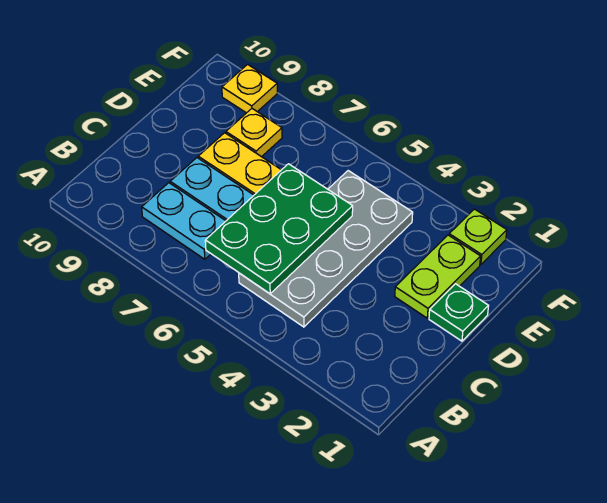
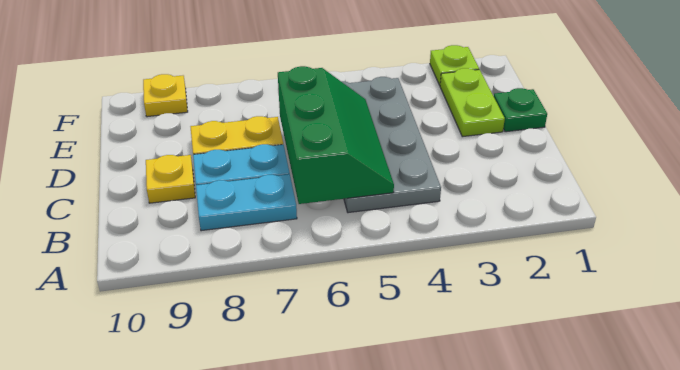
green 2x3 plate [205,164,353,294] -> green 2x3 slope [278,66,394,204]
yellow 1x1 plate [226,109,282,157] -> yellow 1x1 plate moved to [146,155,195,203]

